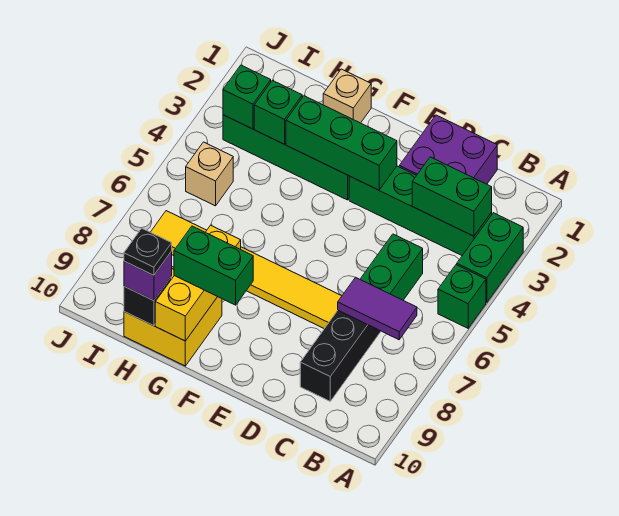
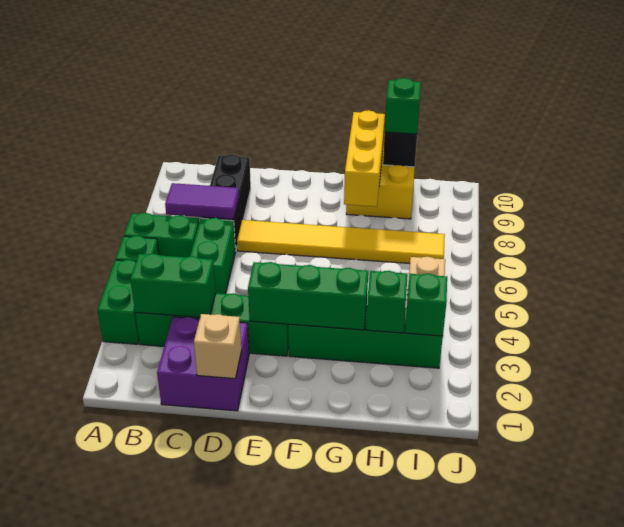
green 1x2 brick [174,226,253,305] -> green 1x2 brick moved to [124,213,199,257]
tan 1x1 brick [323,69,371,123] -> tan 1x1 brick moved to [194,314,242,379]
purple 1x1 brick [124,251,172,301] -> green 1x1 brick [385,78,421,134]
black 1x1 plate [124,228,172,275] -> none

